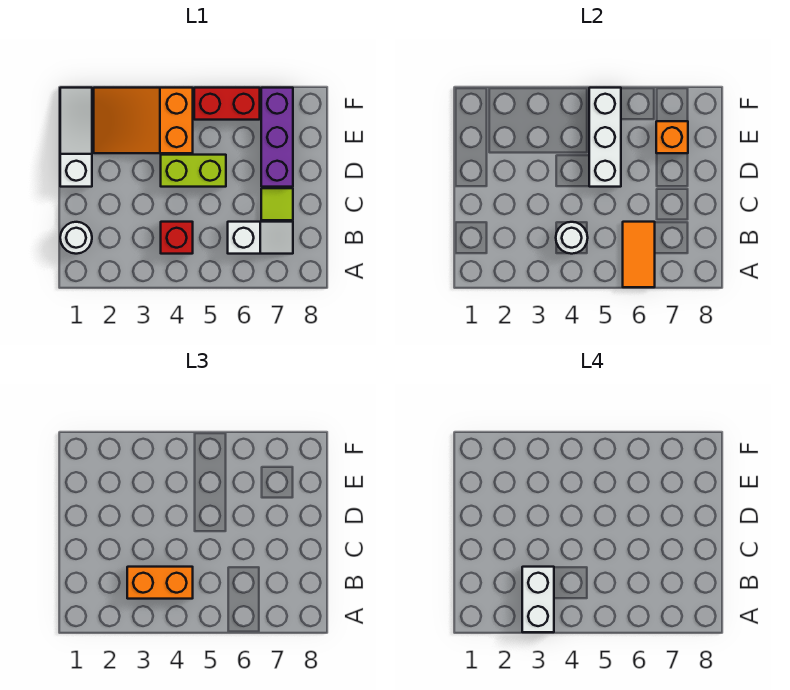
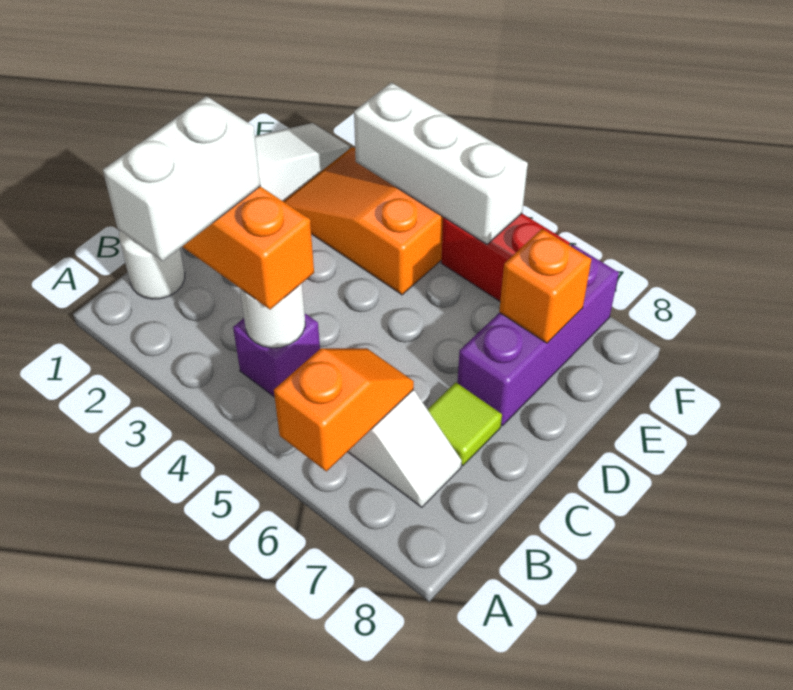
orange 1x2 tile [623,222,655,287] -> orange 1x2 slope [274,348,414,471]
red 1x1 brick [161,222,193,254] -> purple 1x1 brick [233,314,320,397]
lime 1x2 brick [161,155,226,187] -> none
white 1x3 brick [589,88,621,187] -> white 1x3 brick turned to [354,83,528,244]

